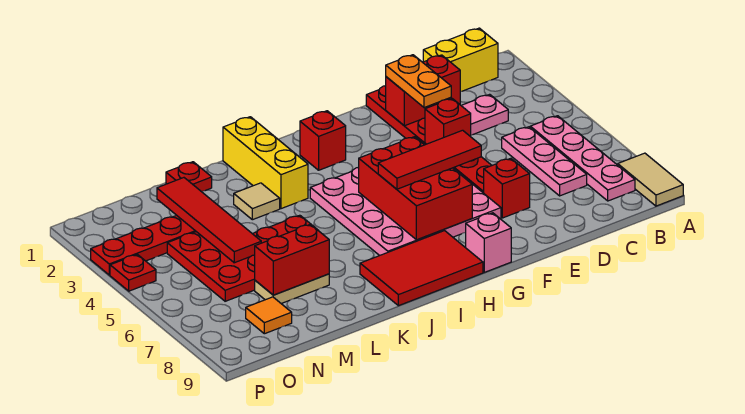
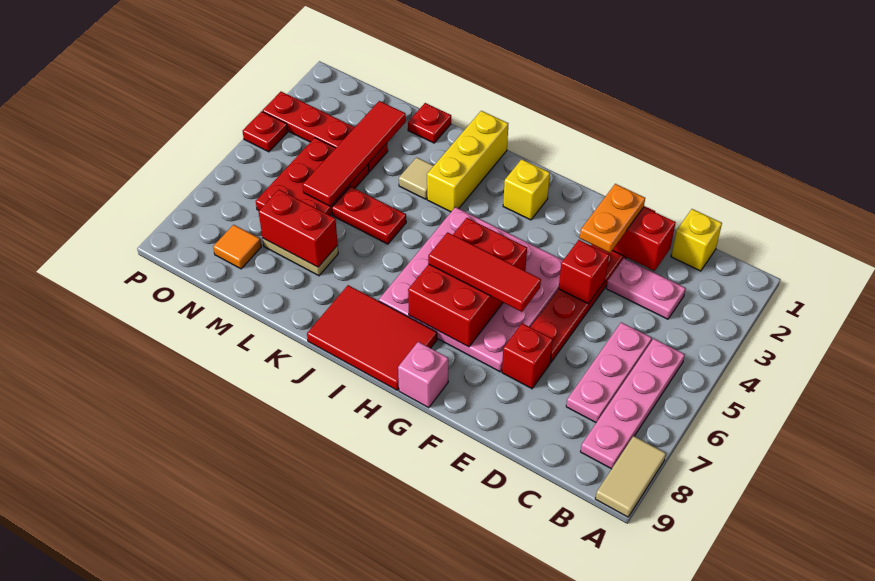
yellow 1x2 brick [423,28,498,92] -> yellow 1x1 brick [671,209,722,271]
red 1x1 brick [300,111,346,170] -> yellow 1x1 brick [503,159,550,220]

